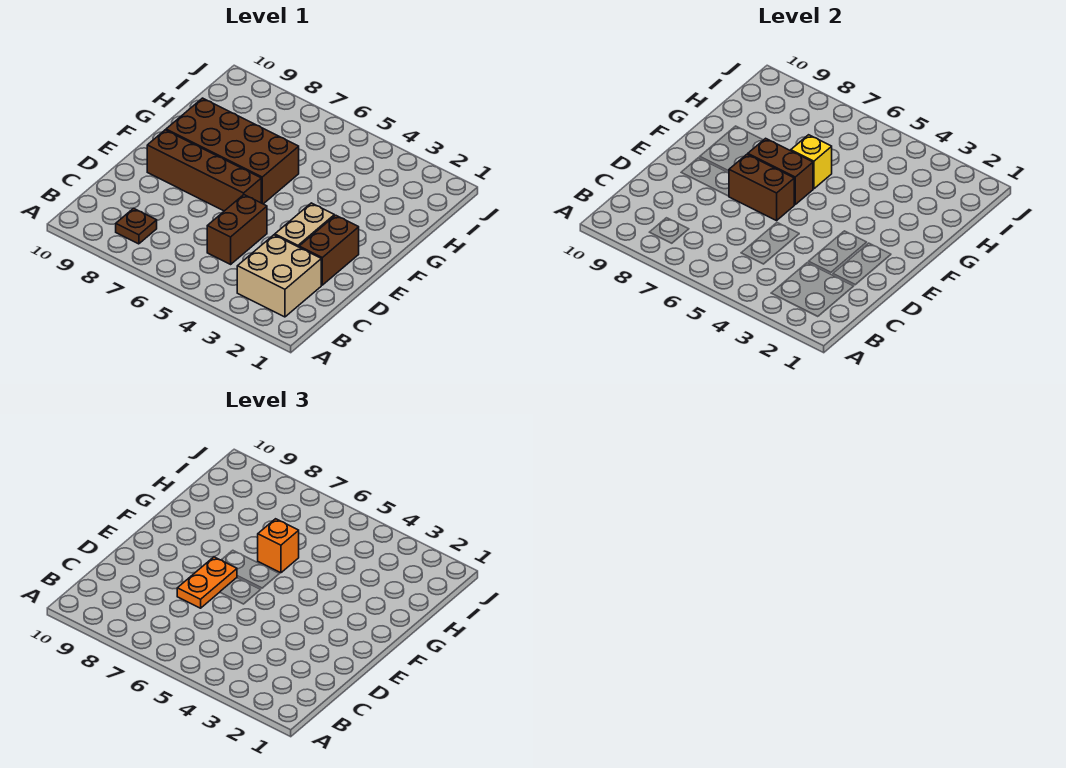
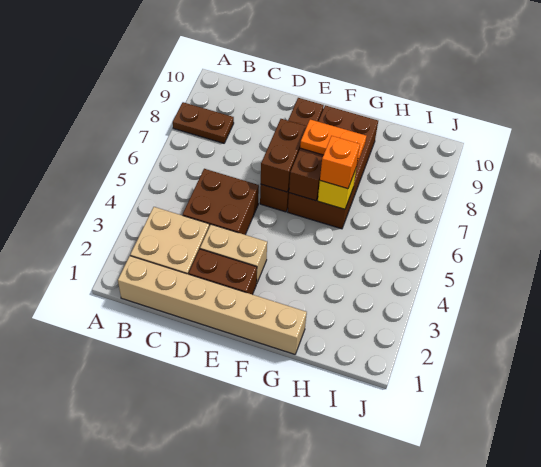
none -> tan 1x6 brick [118,256,307,354]
brown 1x1 plate [116,208,157,244] -> brown 1x2 plate [173,102,234,143]
brown 1x2 brick [207,195,267,264] -> brown 2x2 brick [183,169,259,235]
orange 1x2 plate [177,557,237,608] -> orange 1x2 plate moved to [300,119,366,164]

